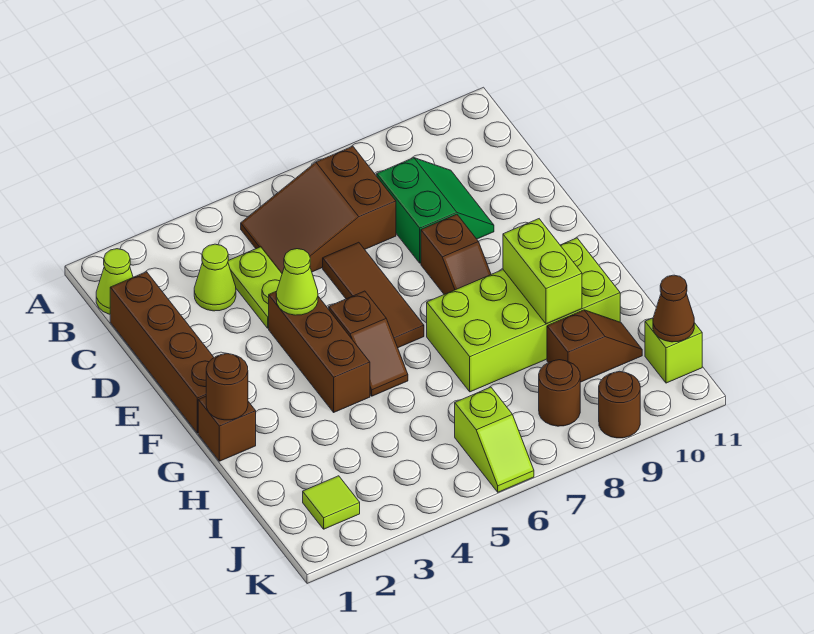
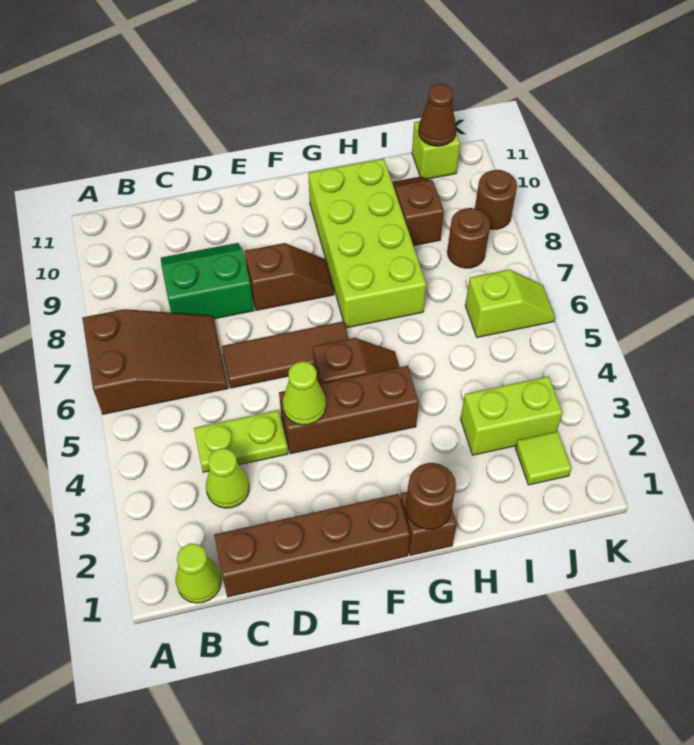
brown 2x3 slope [241,146,396,273] -> brown 2x3 slope turned to [82,309,228,414]
lime 1x2 brick [503,219,582,324] -> lime 1x2 brick moved to [461,376,563,455]

